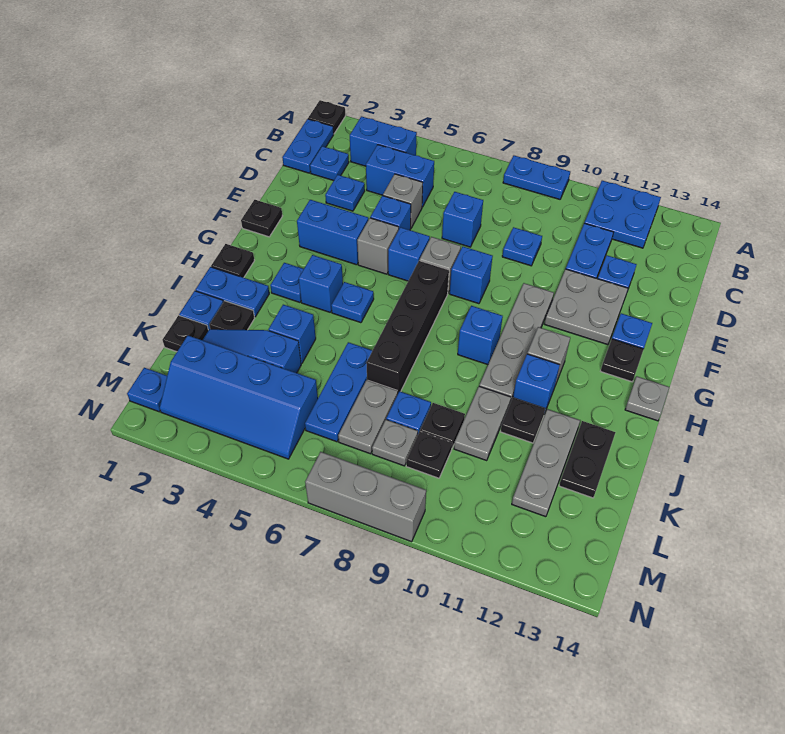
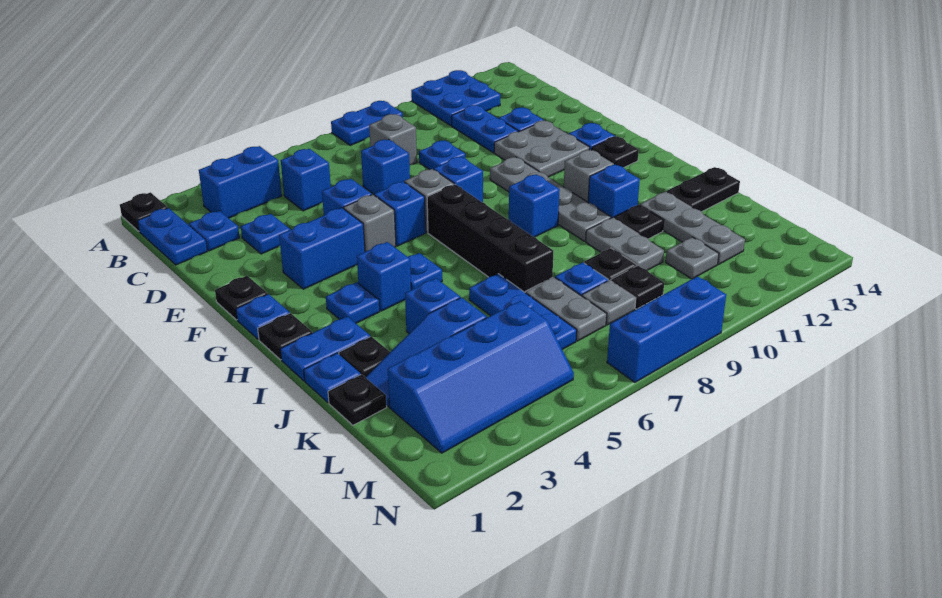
blue 1x2 brick [366,145,434,207] -> blue 1x1 brick [281,149,331,211]
grey 1x1 brick [383,174,423,228] -> grey 1x1 brick moved to [369,114,417,165]
grey 1x1 plate [625,377,669,421] -> grey 1x1 plate moved to [666,237,719,279]
black 1x2 plate [559,421,616,498] -> black 1x2 plate turned to [666,167,740,212]
blue 1x1 plate [127,368,167,412] -> blue 1x1 plate moved to [236,294,290,339]
grey 1x3 brick [305,452,426,542] -> blue 1x3 brick [607,276,726,382]

